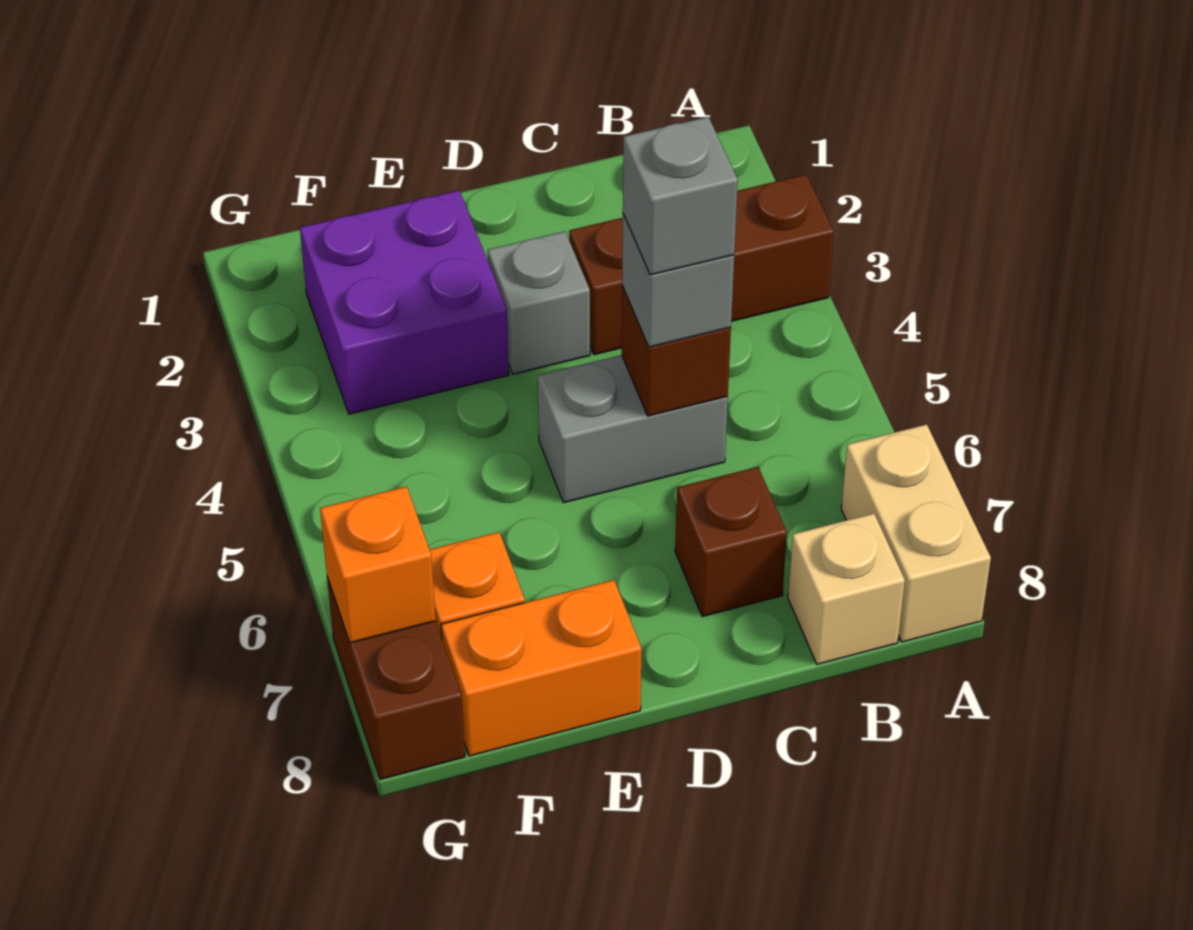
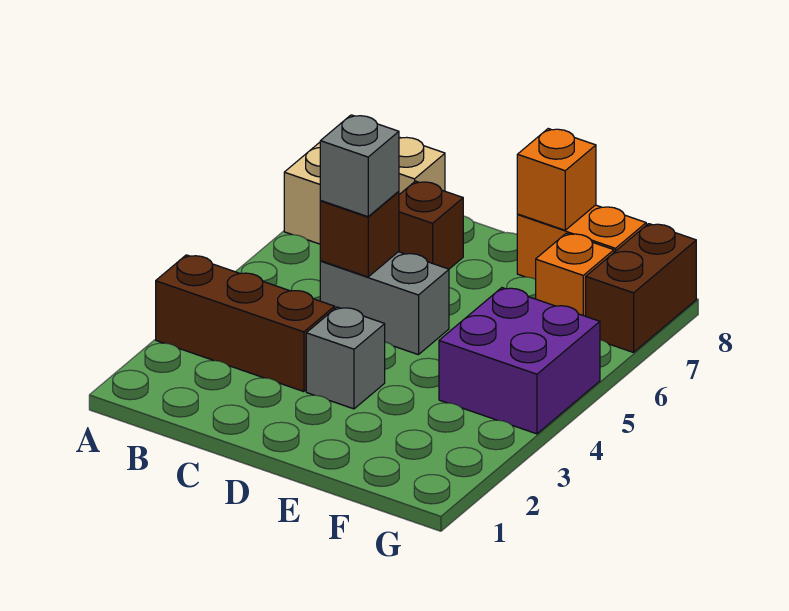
grey 1x1 brick [623,117,738,275] -> none
purple 2x2 brick [300,190,509,414] -> purple 2x2 brick moved to [439,288,600,434]
orange 1x1 brick [320,487,435,643] -> orange 1x1 brick moved to [517,129,596,230]

